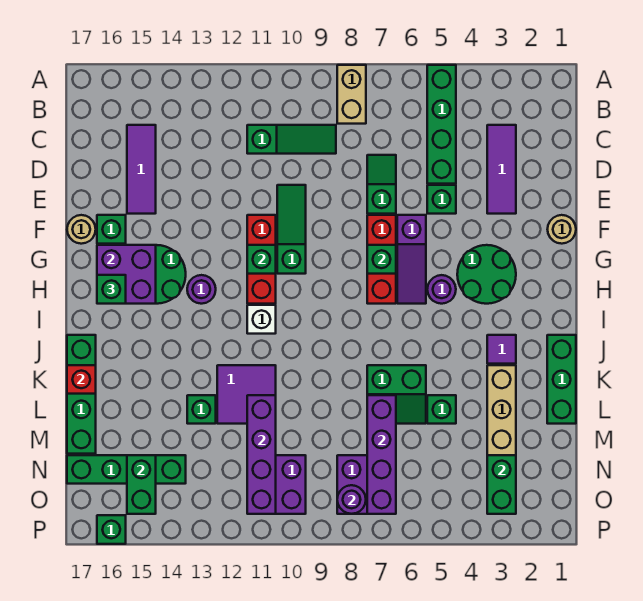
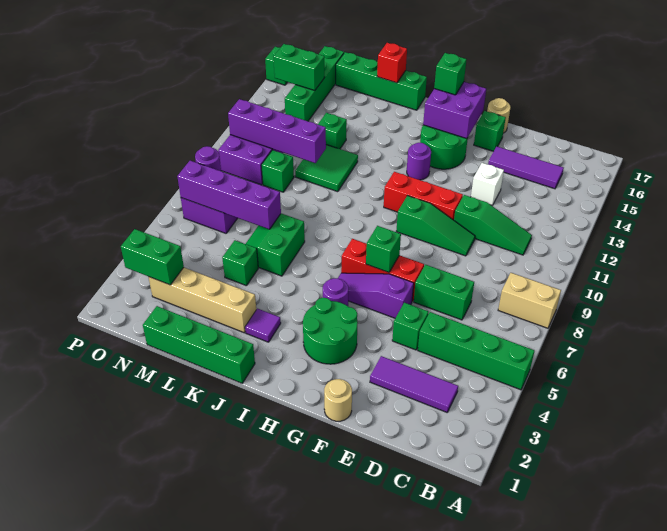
green 1x3 slope [247,125,336,154] -> green 1x3 slope turned to [454,195,532,255]
green 1x2 slope [367,155,396,214] -> green 1x2 brick [414,265,474,320]
green 1x1 brick [247,245,276,274] -> green 1x1 brick moved to [261,150,294,192]
white 1x1 brick [247,305,276,334] -> white 1x1 brick moved to [471,163,504,205]
green 1x3 brick [547,335,576,424] -> green 1x4 brick [143,306,255,383]
purple 2x2 tile [217,365,276,424] -> green 2x2 tile [295,145,358,192]

